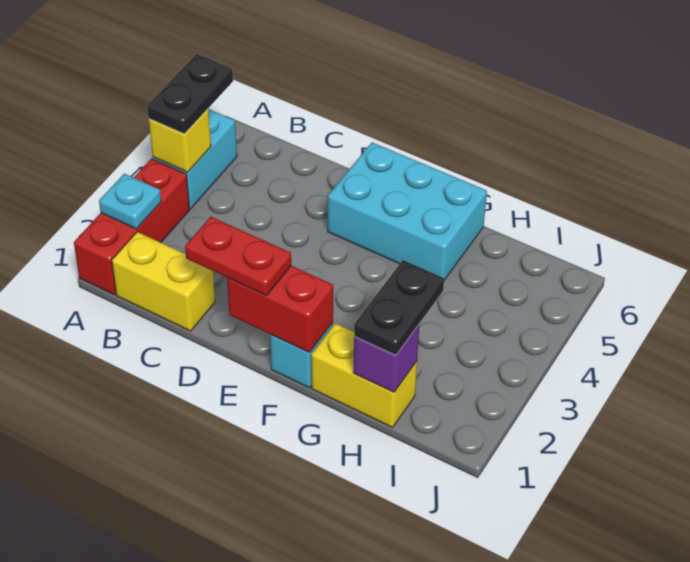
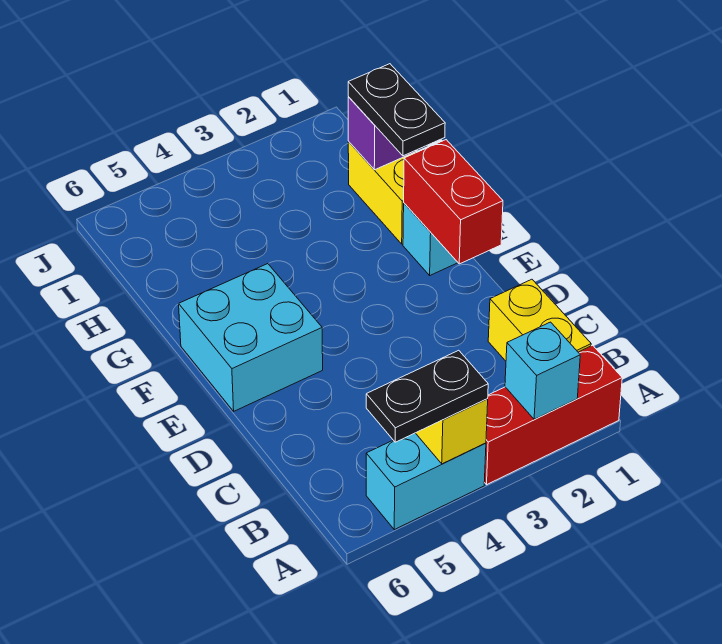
cyan 1x1 plate [99,174,161,229] -> cyan 1x1 brick [505,322,580,419]
red 1x2 plate [185,217,291,296] -> none
cyan 2x3 brick [328,142,487,280] -> cyan 2x2 brick [179,264,323,411]
black 1x2 plate [354,260,444,355] -> black 1x2 plate turned to [348,64,445,156]

